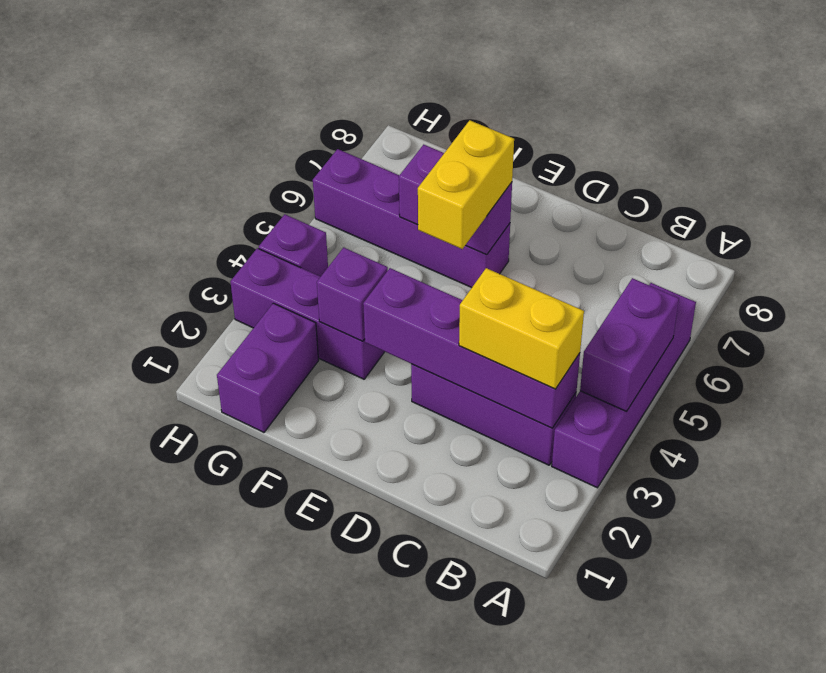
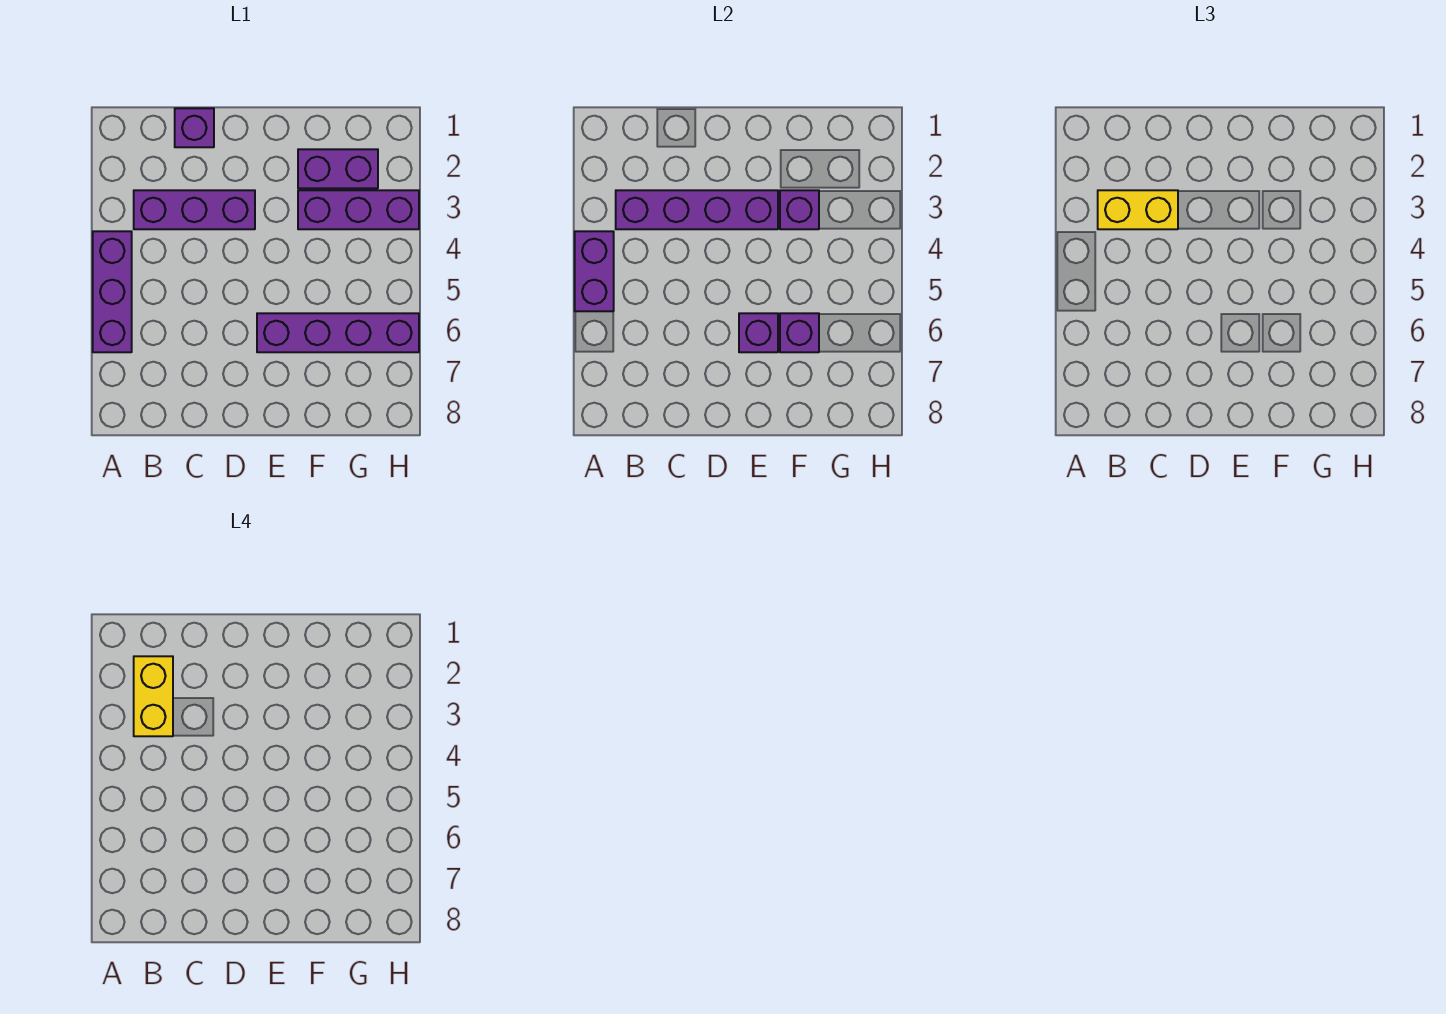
purple 1x4 brick [552,283,696,488] -> purple 1x3 brick [93,231,132,352]
yellow 1x2 brick [418,120,514,249] -> yellow 1x2 brick moved to [134,656,173,736]
purple 1x2 brick [217,303,319,432] -> purple 1x2 brick turned to [298,149,378,188]
purple 1x1 brick [259,214,328,277] -> purple 1x1 brick moved to [175,108,214,147]

